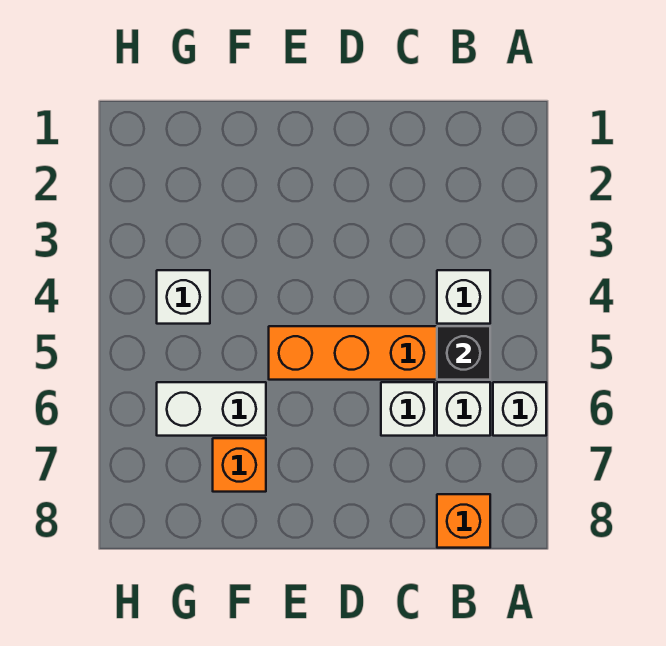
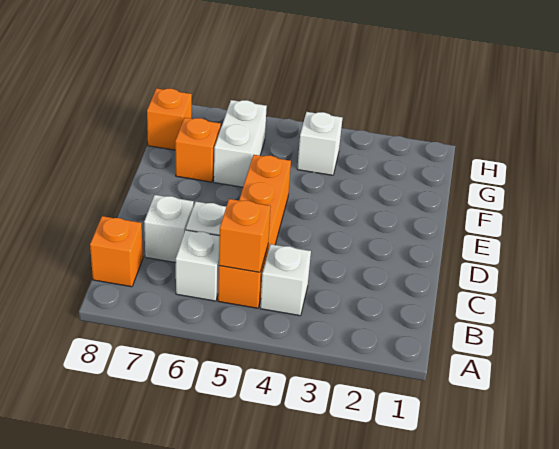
white 1x1 brick [493,382,546,436] -> white 1x1 brick moved to [144,195,194,263]
black 1x1 brick [437,326,490,380] -> orange 1x1 brick [219,199,271,272]
none -> orange 1x1 brick [147,88,192,150]

